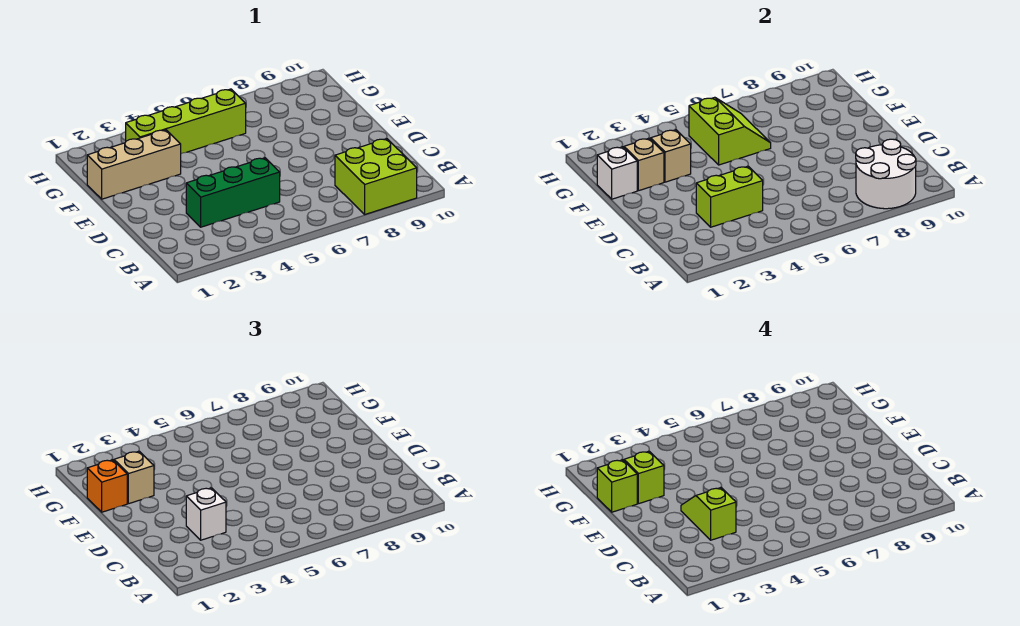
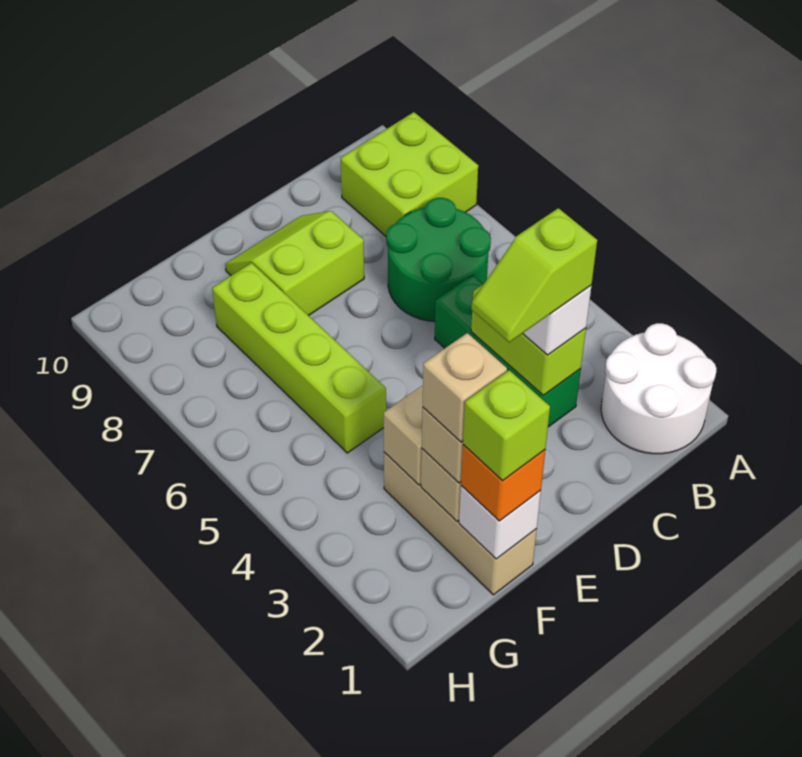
white 2x2 round brick [856,139,916,209] -> white 2x2 round brick moved to [601,323,717,454]
none -> green 2x2 round brick [386,198,491,322]
lime 1x1 brick [624,451,664,504] -> tan 1x1 brick [423,333,507,442]
lime 2x2 slope [689,97,771,165] -> lime 2x2 slope moved to [225,211,364,316]
lime 1x4 brick [126,89,246,154] -> lime 1x4 brick moved to [212,263,386,453]

